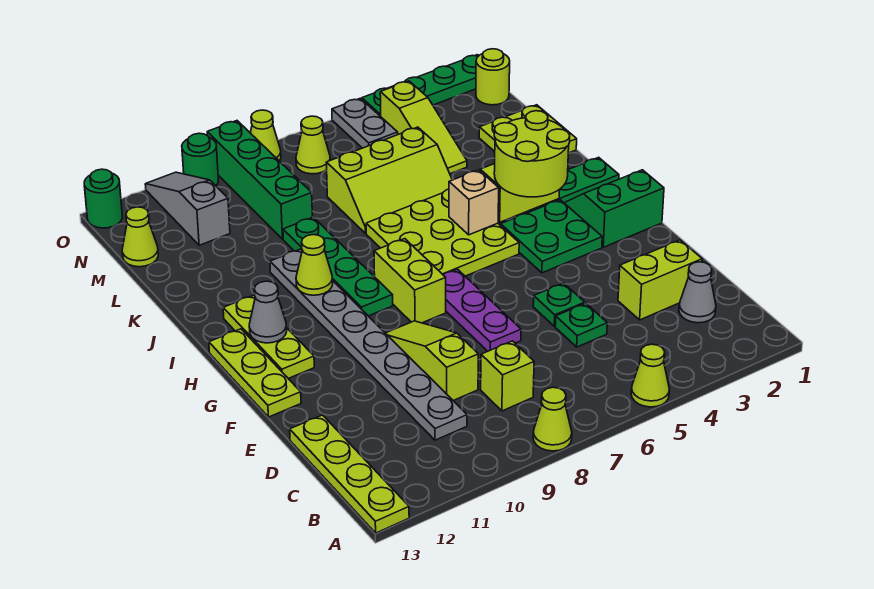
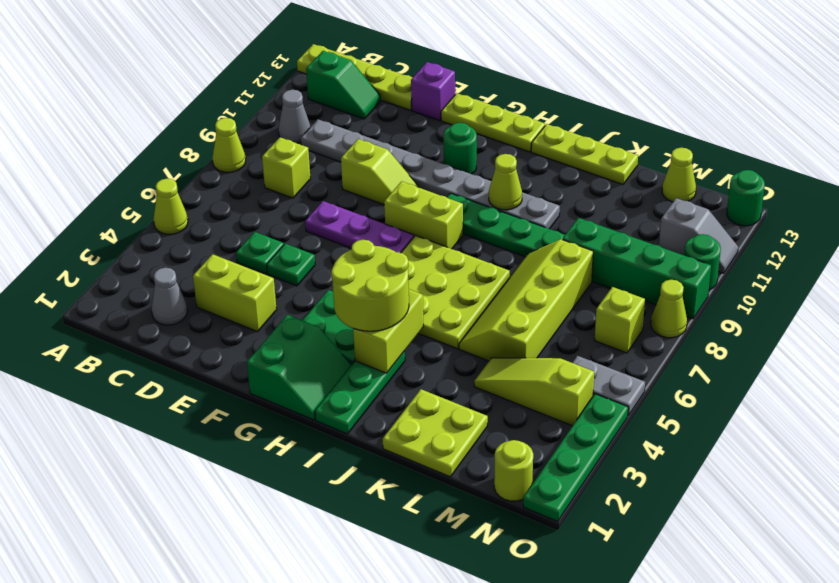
none -> green 1x2 slope [306,51,381,119]
lime 1x2 brick [618,240,702,320] -> lime 1x2 brick turned to [193,254,277,332]
lime 1x3 slope [386,321,478,401] -> lime 1x2 slope [341,139,418,205]
none -> purple 1x1 brick [411,62,455,121]
none -> green 1x1 round brick [443,123,477,174]
lime 1x3 plate [223,295,314,378] -> lime 1x3 plate moved to [531,124,638,184]
grey 1x1 cone [249,281,287,343] -> grey 1x1 cone moved to [278,90,311,143]
tan 1x1 brick [449,170,499,235] -> none
lime 2x3 slope [326,127,452,233] -> lime 2x4 slope [459,239,593,361]
grey 1x3 slope [145,172,230,245] -> grey 1x2 slope [659,198,738,273]
lime 1x1 cone [296,116,330,174] -> lime 1x1 brick [595,287,645,353]

